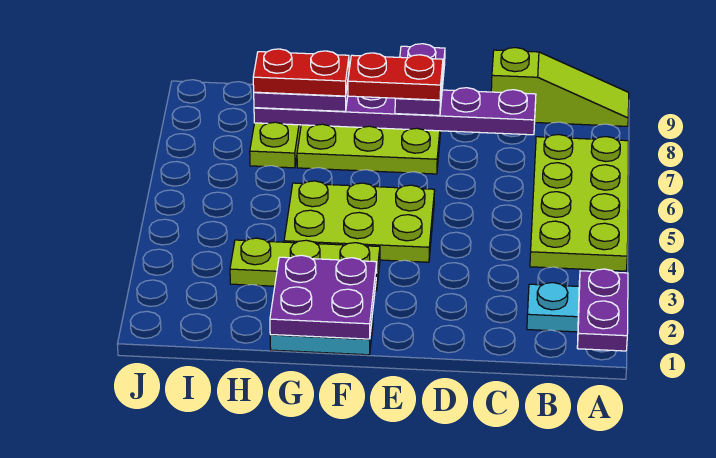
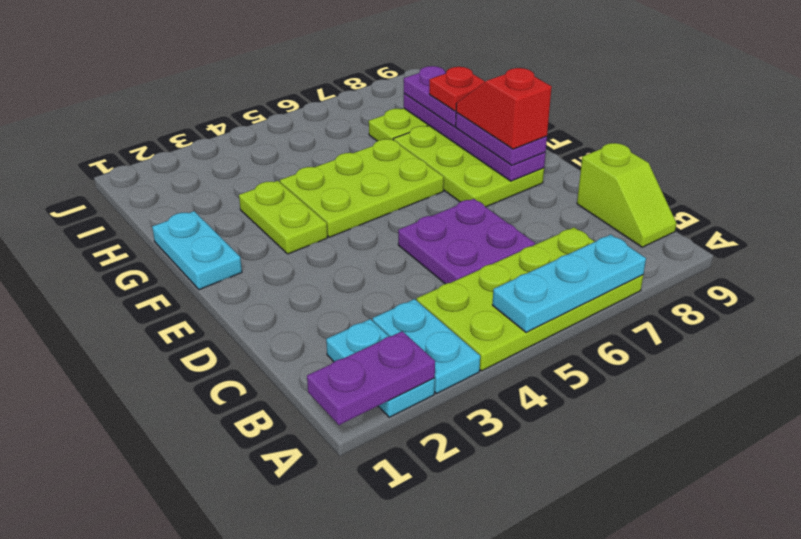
none -> cyan 1x2 plate [373,299,480,393]
none -> cyan 1x3 plate [492,235,646,332]
lime 1x3 slope [491,48,629,126] -> lime 1x2 slope [577,143,677,247]
purple 1x6 plate [254,88,536,135] -> purple 1x4 plate [404,94,546,181]
lime 2x3 plate [284,181,435,262] -> lime 2x3 plate turned to [280,139,444,237]
purple 1x2 plate [395,44,445,115] -> purple 1x2 plate turned to [456,112,547,165]
red 1x2 plate [348,53,443,100] -> red 1x2 slope [456,68,552,149]
purple 2x2 plate [270,255,377,339] -> purple 2x2 plate moved to [398,199,535,284]
lime 1x3 plate [230,238,380,291] -> lime 1x2 plate [239,181,327,254]
red 1x2 plate [253,49,349,96] -> red 1x1 plate [429,67,485,111]

